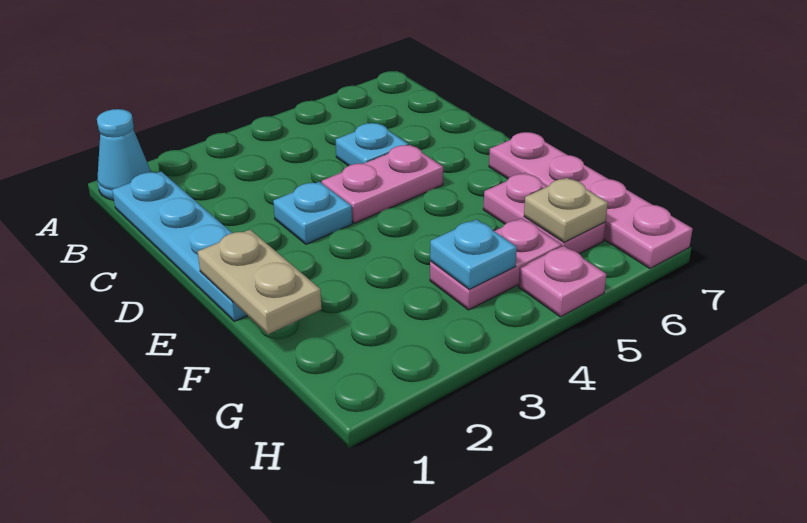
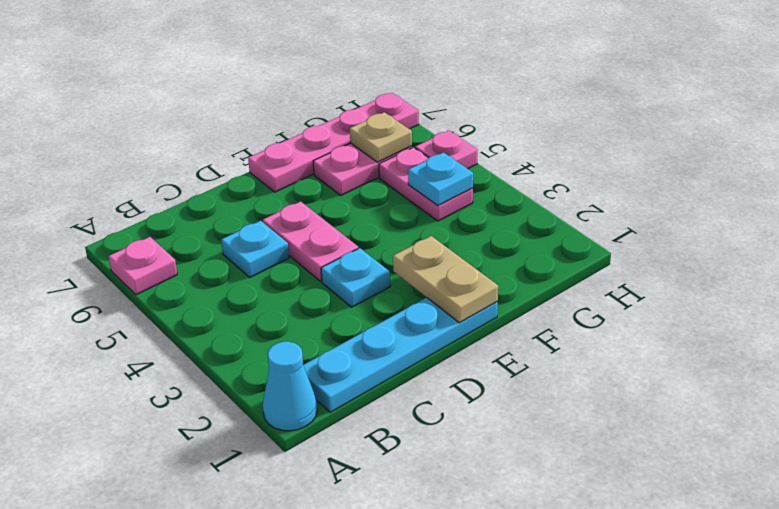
none -> pink 1x1 plate [109,237,177,295]
tan 1x2 plate [198,230,322,334] -> tan 1x2 plate turned to [393,236,498,323]

